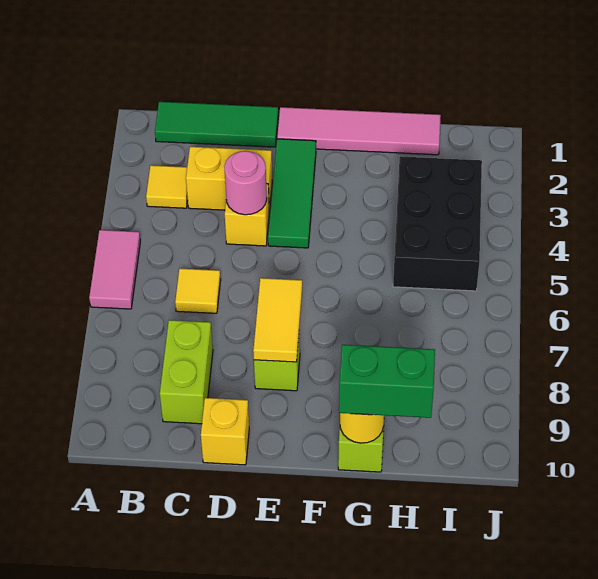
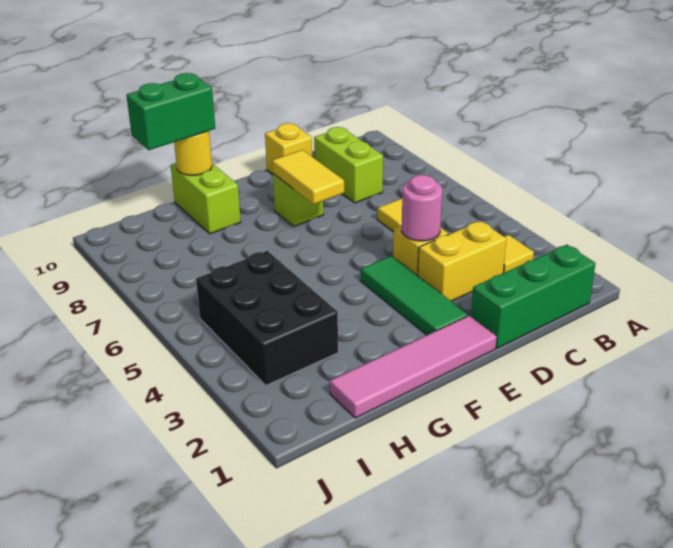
pink 1x2 tile [89,230,140,309] -> none
green 1x3 tile [155,102,278,147] -> green 1x3 brick [471,245,595,348]

